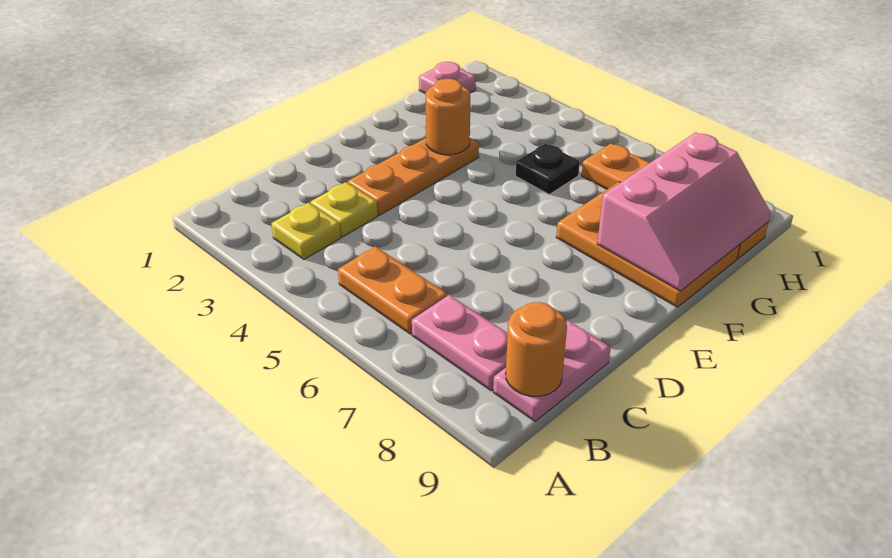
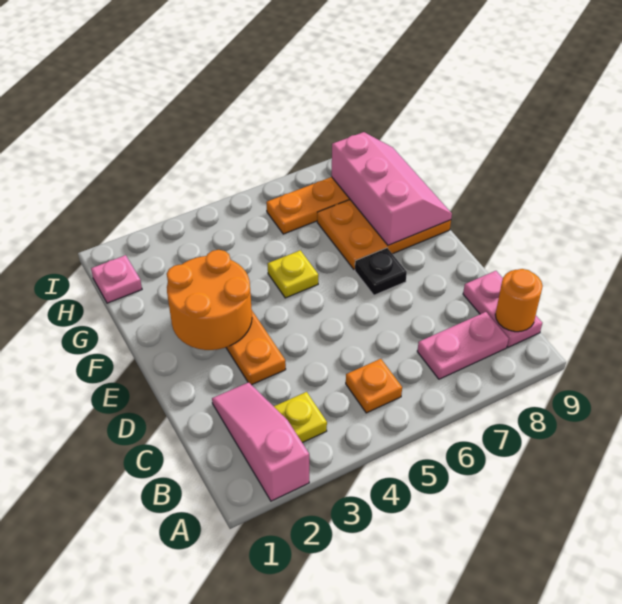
none -> pink 1x3 slope [212,382,309,501]
orange 1x2 plate [338,246,447,334] -> orange 1x1 plate [346,359,402,413]
yellow 1x1 plate [311,182,378,237] -> yellow 1x1 plate moved to [268,250,318,298]
orange 1x1 round brick [426,79,470,155] -> orange 2x2 round brick [167,250,252,350]
black 1x1 plate [516,144,580,194] -> black 1x1 plate moved to [355,248,407,295]

